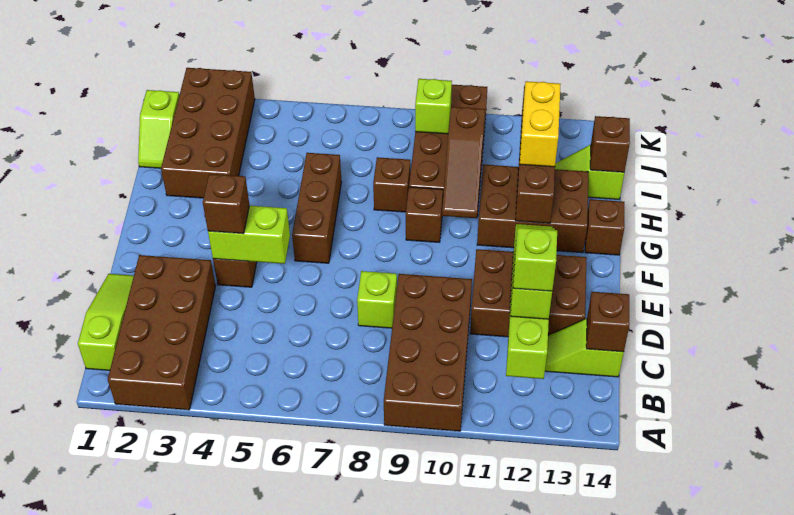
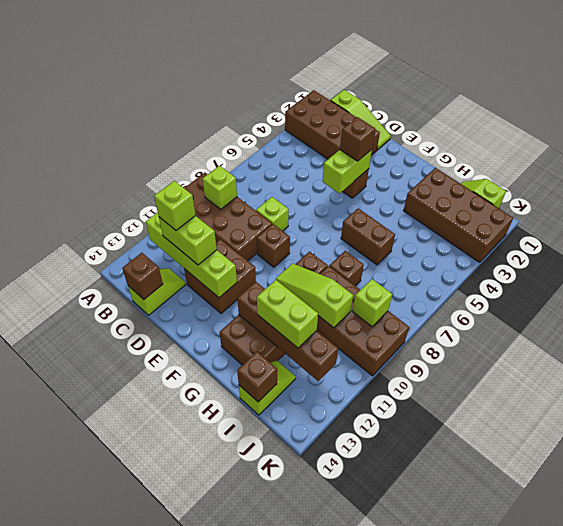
none -> lime 1x1 brick [203,166,237,209]
brown 2x3 brick [470,249,587,337] -> brown 2x2 brick [184,239,256,313]
brown 1x3 brick [292,153,342,263] -> brown 1x2 brick [341,208,395,265]
brown 1x3 slope [442,107,485,218] -> lime 1x3 slope [276,263,353,328]
brown 1x1 brick [585,199,624,255] -> brown 1x1 brick moved to [257,224,290,267]
yellow 1x2 brick [520,81,561,167] -> lime 1x2 brick [257,280,318,348]

